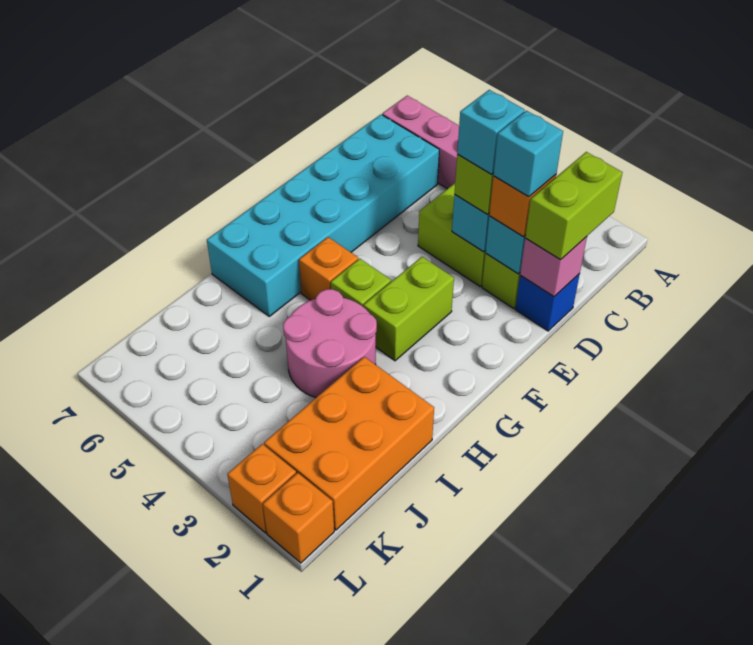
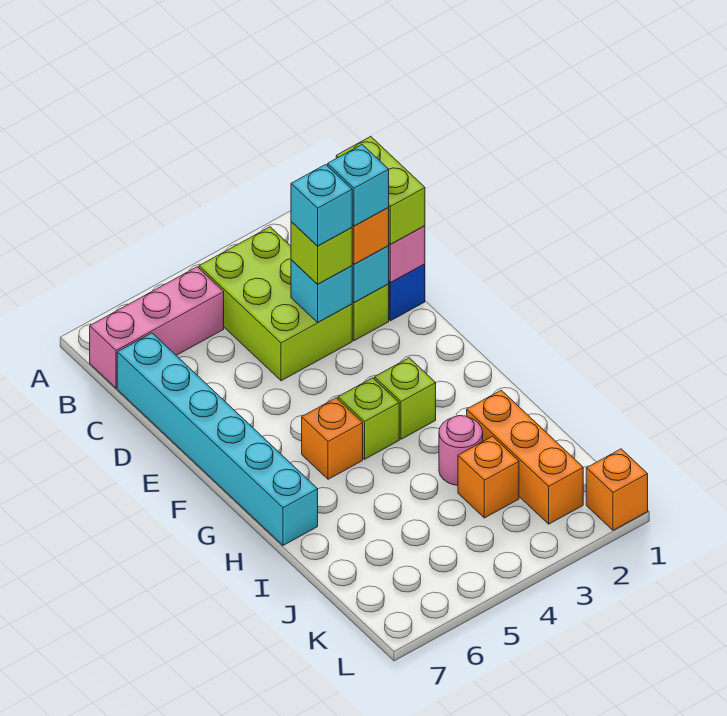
cyan 2x6 brick [207,115,439,316] -> cyan 1x6 brick [117,333,318,545]
lime 1x2 brick [364,257,454,361] -> lime 1x1 brick [375,358,436,439]
pink 2x2 round brick [283,289,377,397] -> pink 1x1 round brick [439,416,483,485]
orange 2x3 brick [264,357,434,530] -> orange 1x3 brick [467,390,583,524]
orange 1x1 brick [227,444,296,533] -> orange 1x1 brick moved to [458,436,519,518]

